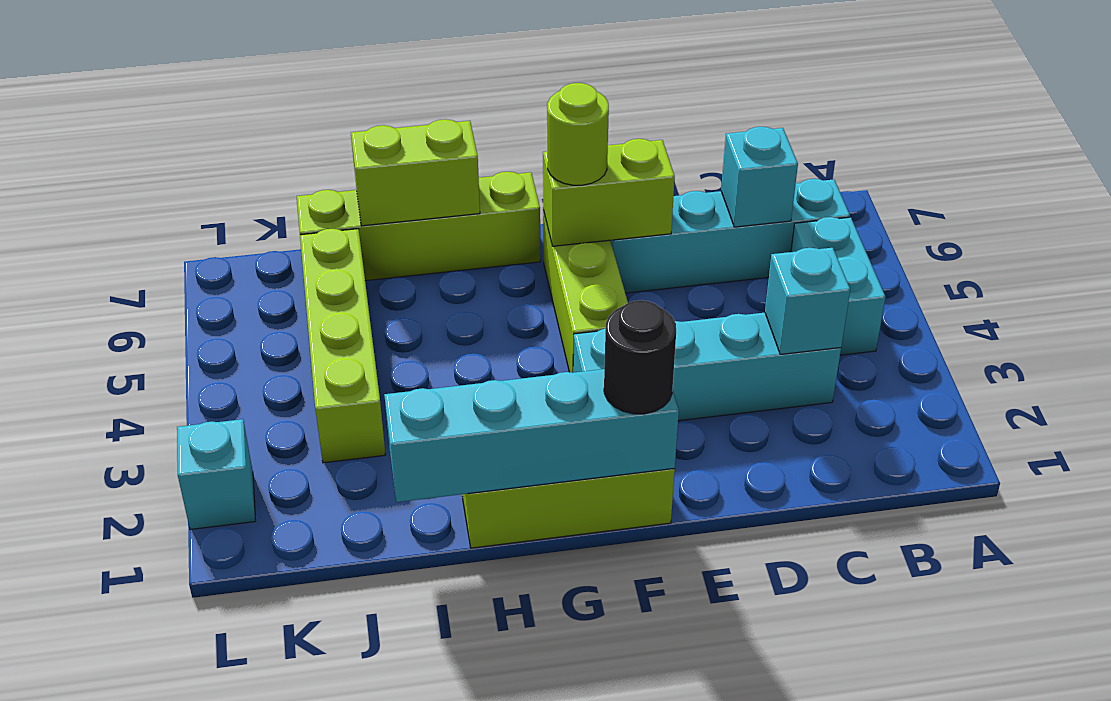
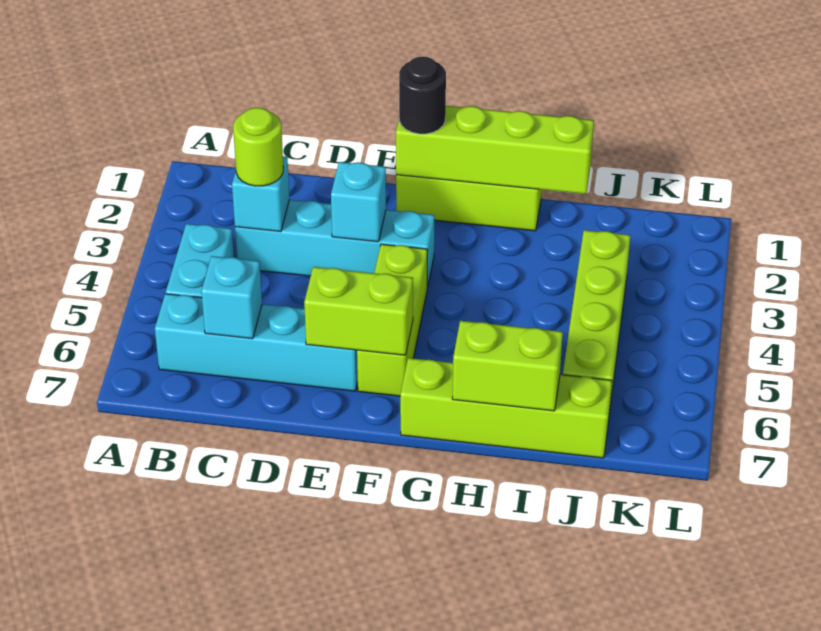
cyan 1x4 brick [384,369,679,502] -> lime 1x4 brick [396,106,594,194]
lime 1x1 round brick [547,83,609,185] -> lime 1x1 round brick moved to [233,108,283,186]
cyan 1x1 brick [177,419,256,529] -> cyan 1x1 brick moved to [331,162,386,242]

